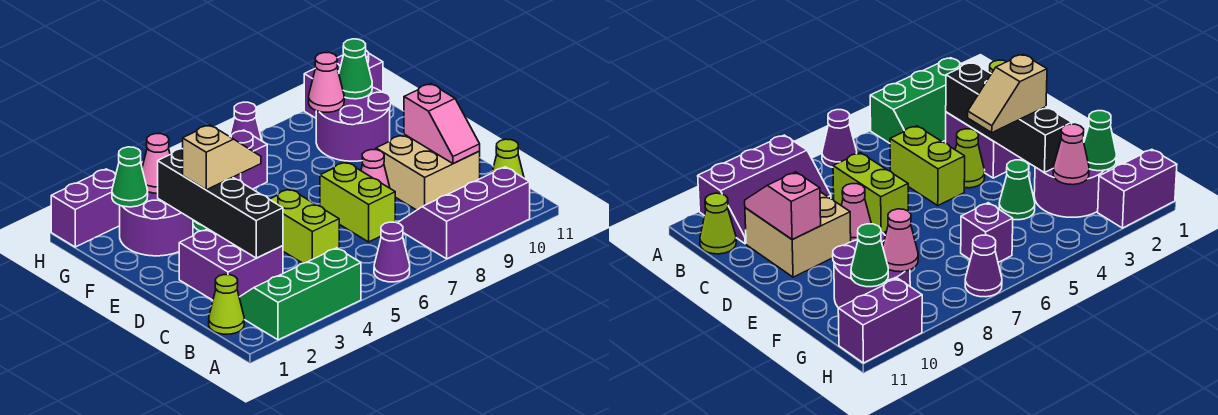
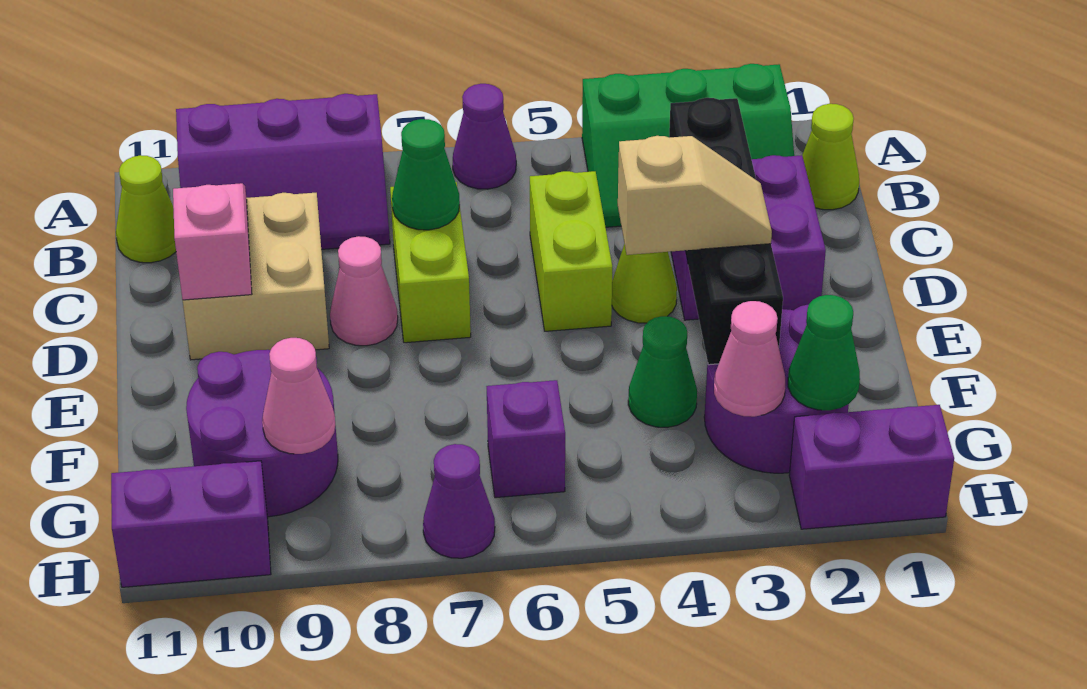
tan 1x2 slope [183,125,261,190] -> tan 1x2 slope turned to [618,136,772,255]
green 1x1 cone [339,39,372,99] -> green 1x1 cone moved to [392,119,460,230]

